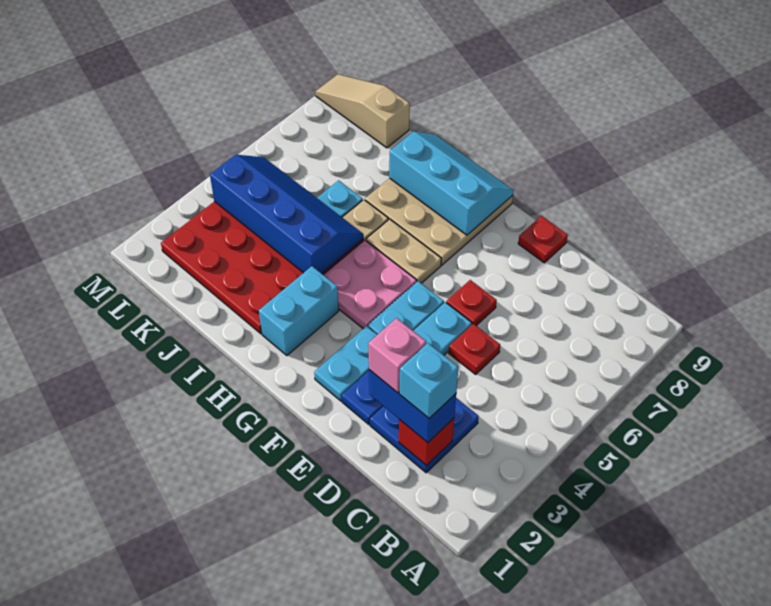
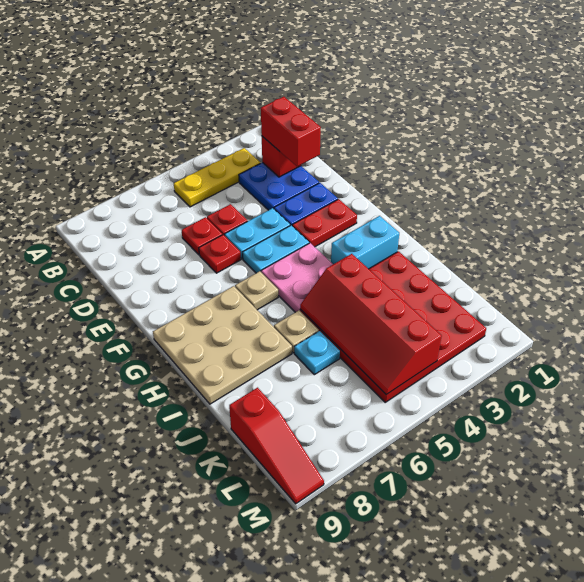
none -> yellow 1x3 plate [174,148,260,207]
blue 1x2 brick [369,370,456,443] -> red 1x2 brick [261,97,321,167]
cyan 1x1 brick [399,343,459,418] -> none
pink 1x1 brick [368,318,426,393] -> none
red 1x1 plate [518,216,568,263] -> red 1x1 plate moved to [182,217,222,255]
cyan 1x2 plate [314,326,377,401] -> red 1x2 plate [292,199,357,247]
tan 1x2 plate [366,219,441,283] -> tan 1x1 plate [235,271,278,310]
cyan 2x3 slope [389,132,513,235] -> none
blue 2x4 slope [210,155,363,273] -> red 2x4 slope [300,254,442,395]
tan 1x3 slope [315,74,410,148] -> red 1x3 slope [229,388,324,504]

